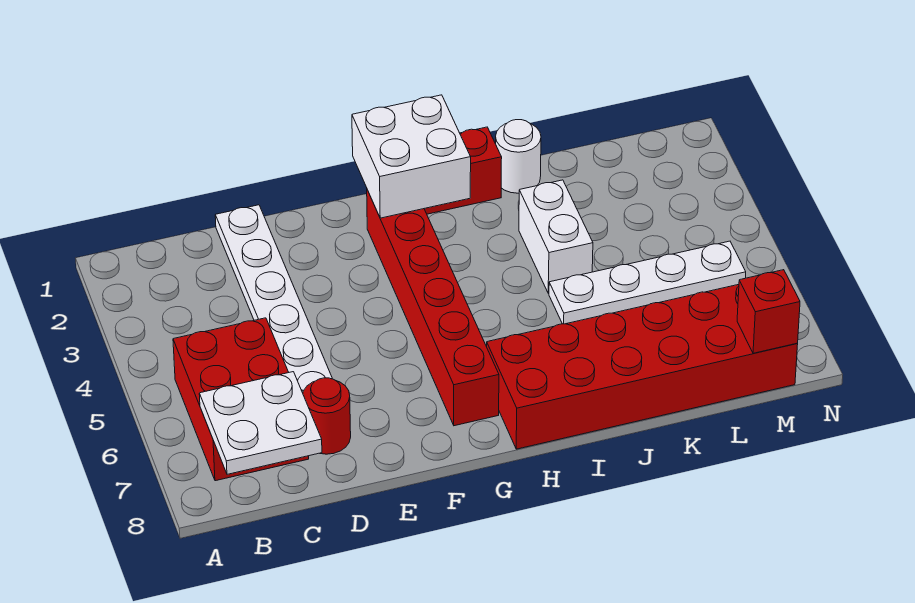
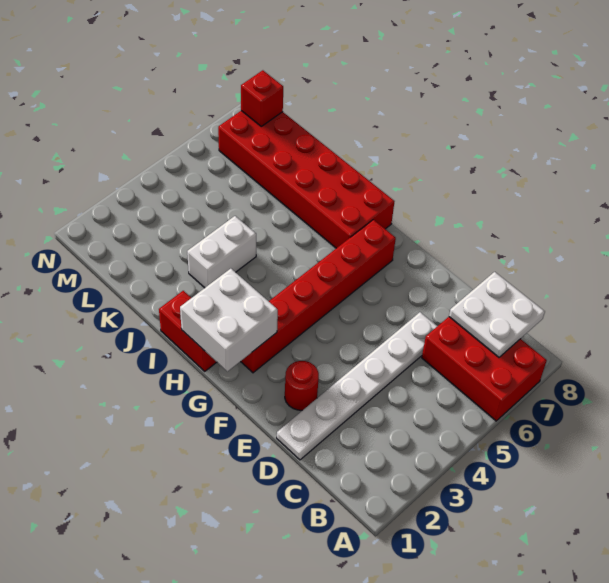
red 2x3 brick [173,318,309,481] -> red 2x3 brick turned to [422,317,547,421]
red 1x1 round brick [303,378,351,454] -> red 1x1 round brick moved to [285,361,319,410]
white 1x1 round brick [496,120,541,193] -> none
white 1x4 plate [549,241,746,324] -> none

